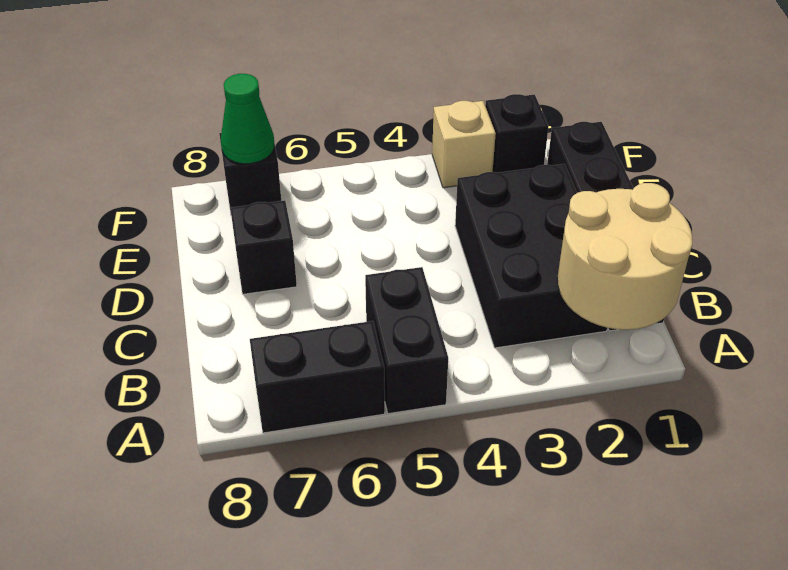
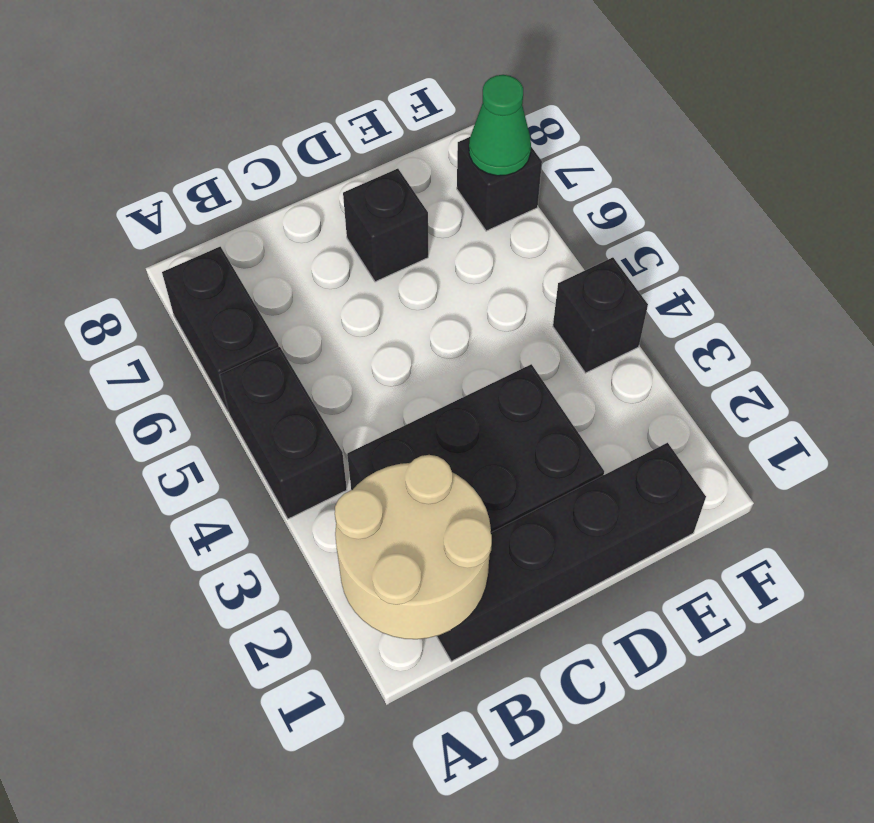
black 1x2 brick [365,267,448,414] -> black 1x2 brick turned to [220,347,347,519]
black 1x1 brick [485,94,548,173] -> black 1x1 brick moved to [553,257,648,373]
tan 1x1 brick [432,101,496,188] -> none

